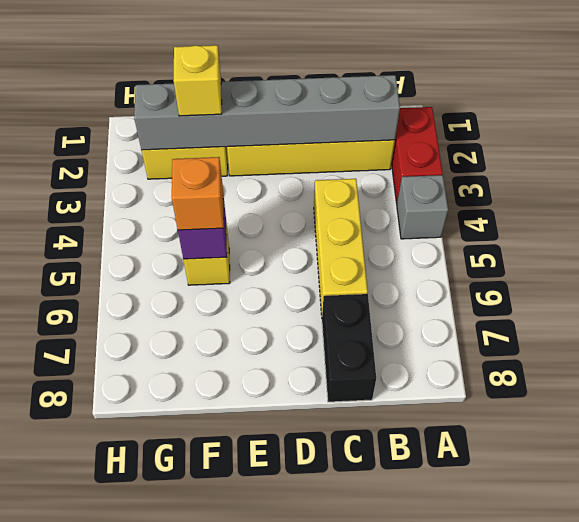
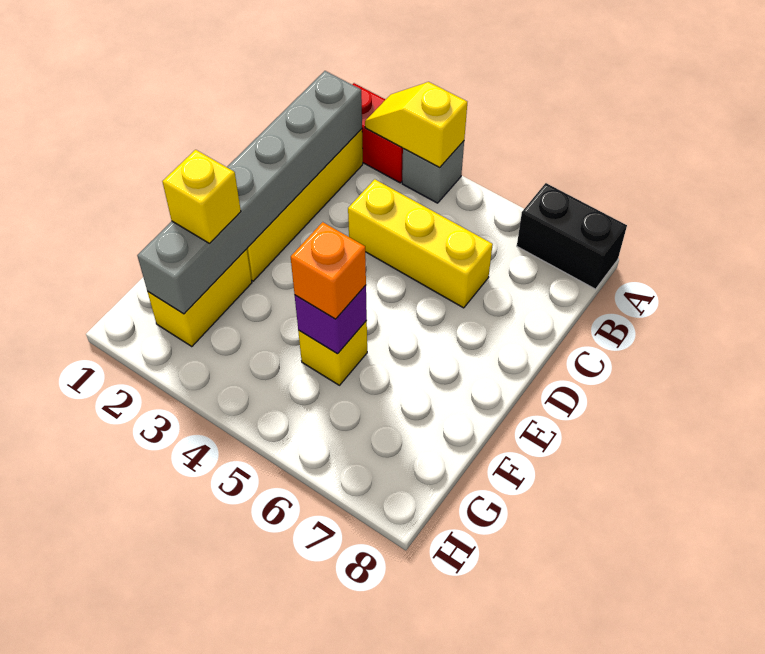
none -> yellow 1x2 slope [365,82,467,168]
black 1x2 brick [322,294,376,402] -> black 1x2 brick moved to [517,183,627,289]

